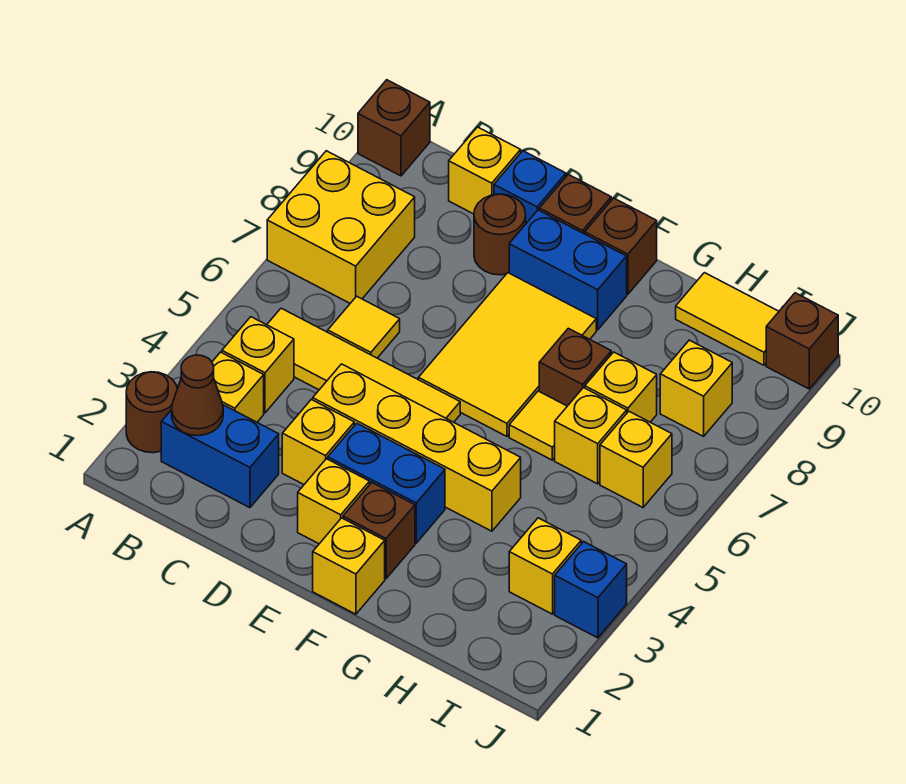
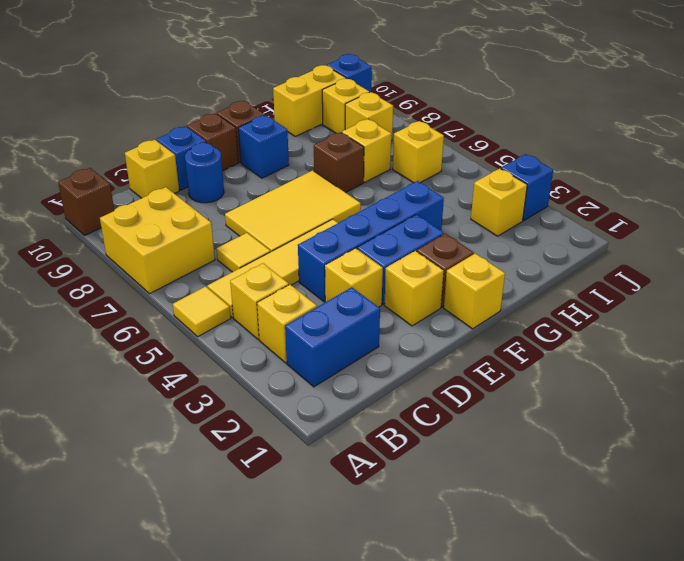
brown 1x1 round brick [126,372,177,453] -> none
brown 1x1 cone [172,355,223,436] -> none
yellow 1x4 brick [313,364,521,531] -> blue 1x4 brick [298,181,444,302]
brown 1x1 round brick [474,194,526,275] -> blue 1x1 round brick [185,143,224,203]
yellow 2x3 tile [418,273,596,436] -> yellow 2x3 tile turned to [225,170,361,252]
blue 1x2 brick [509,210,627,330] -> blue 1x1 brick [238,115,289,178]
yellow 1x1 tile [509,391,567,460] -> yellow 1x1 tile moved to [173,286,231,336]
yellow 1x1 brick [555,388,627,484] -> yellow 1x1 brick moved to [322,78,369,133]
yellow 1x2 tile [676,273,779,365] -> yellow 1x2 brick [273,65,346,136]
brown 1x1 brick [766,293,838,389] -> blue 1x1 brick [326,54,372,92]

